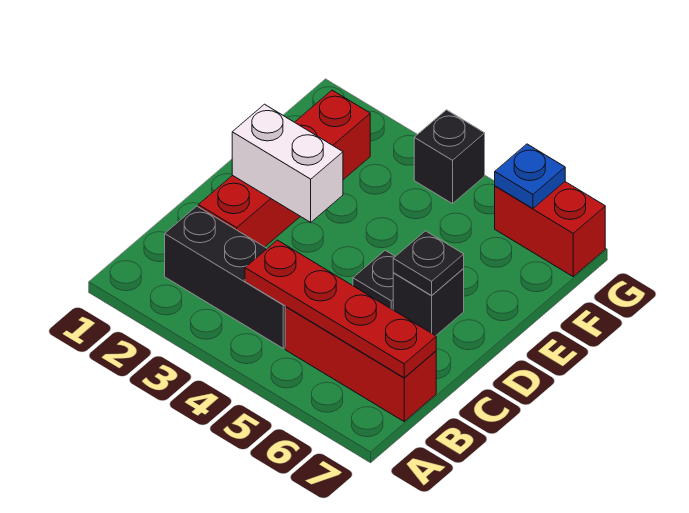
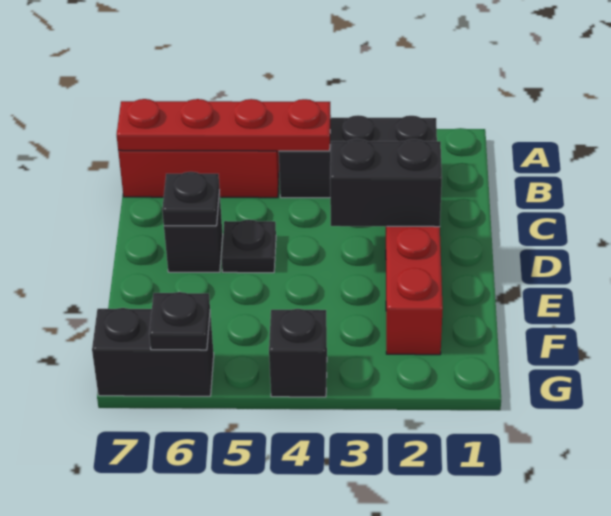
white 1x2 brick [232,104,343,222] -> black 1x2 brick [330,139,442,227]
red 1x2 brick [495,182,605,276] -> black 1x2 brick [92,308,214,396]
blue 1x1 plate [495,144,565,208] -> black 1x1 plate [149,292,210,350]

